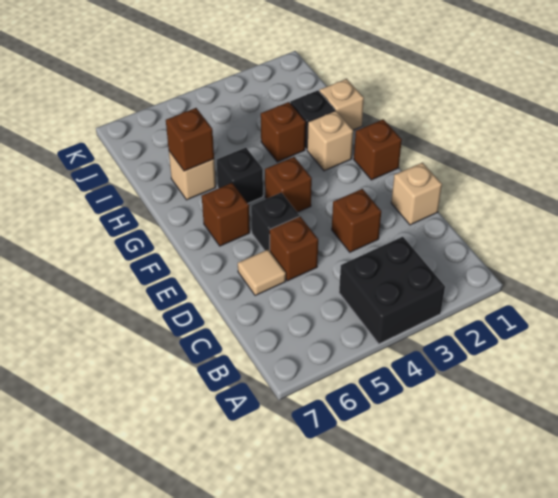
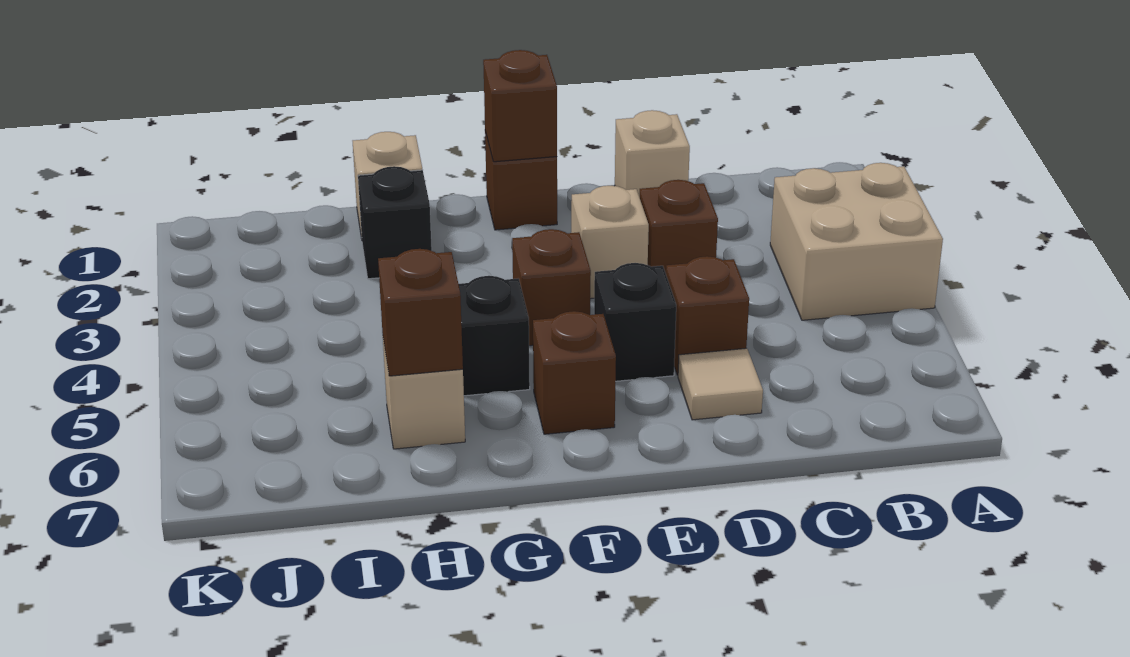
black 2x2 brick [339,237,445,344] -> tan 2x2 brick [770,163,943,320]
tan 1x1 brick [307,111,353,171] -> tan 1x1 brick moved to [571,186,649,299]
brown 1x1 brick [261,102,306,162] -> brown 1x1 brick moved to [483,50,557,162]

